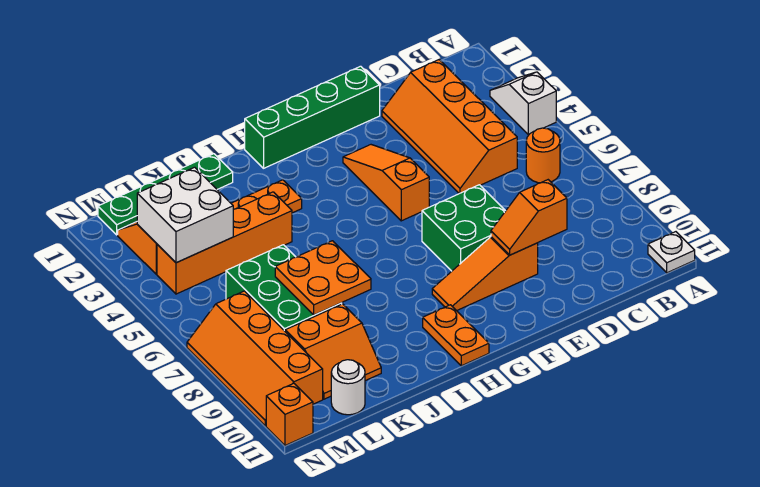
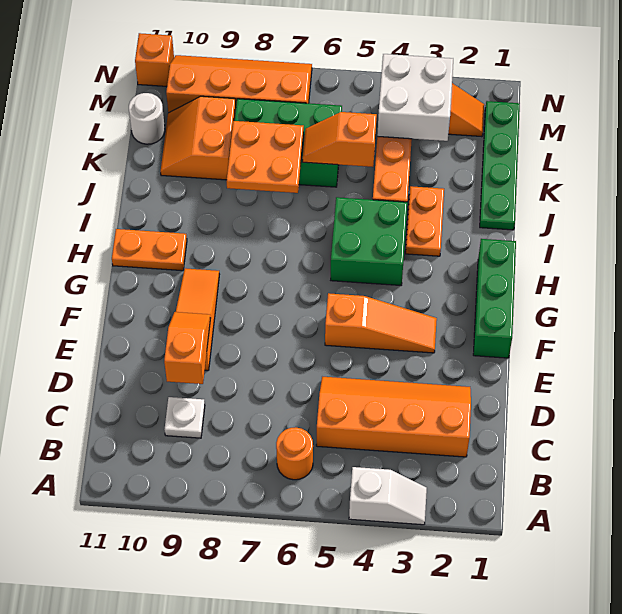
white 1x1 plate [648,232,695,273] -> white 1x1 plate moved to [165,397,205,438]
green 1x4 brick [245,66,380,168] -> green 1x3 brick [473,239,516,358]
green 2x2 brick [422,185,505,271] -> green 2x2 brick moved to [331,197,407,285]
none -> orange 1x2 slope [303,112,377,167]

